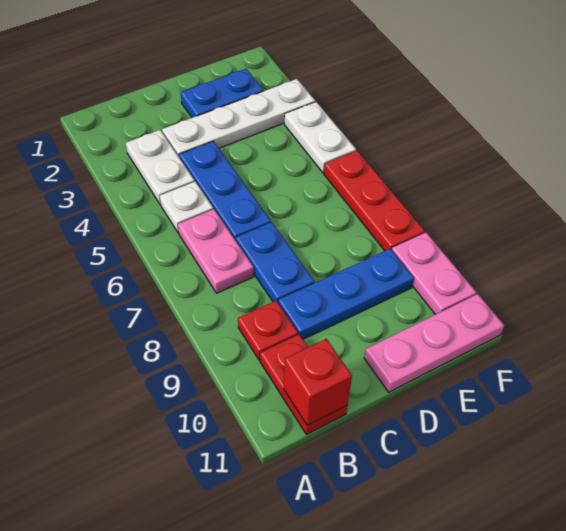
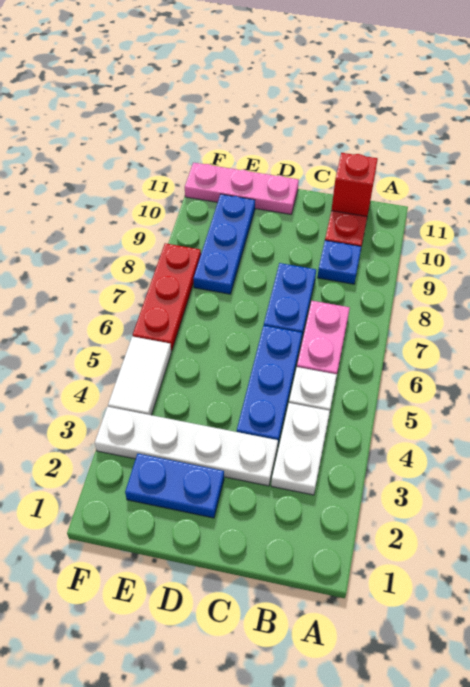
red 1x1 plate [238,301,298,360] -> blue 1x1 plate [318,240,361,284]
blue 1x3 plate [278,249,414,339] -> blue 1x3 plate turned to [193,194,255,294]
white 1x2 plate [284,102,356,173] -> white 1x2 tile [108,336,171,415]
pink 1x2 plate [392,233,476,315] -> none

